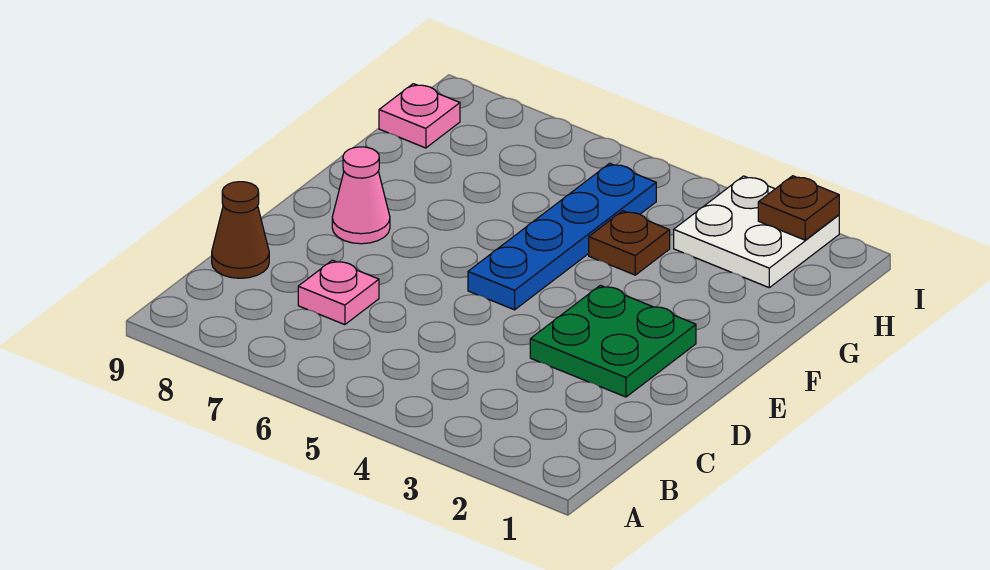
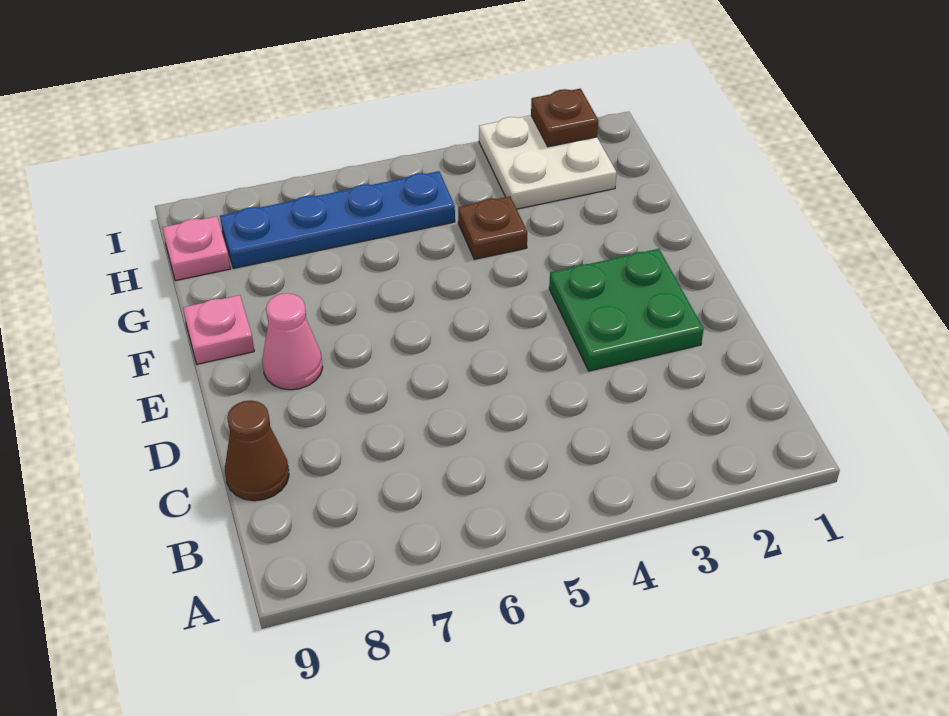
pink 1x1 plate [298,260,379,325] -> pink 1x1 plate moved to [183,295,254,364]
blue 1x4 plate [468,163,656,310] -> blue 1x4 plate turned to [220,171,455,268]

